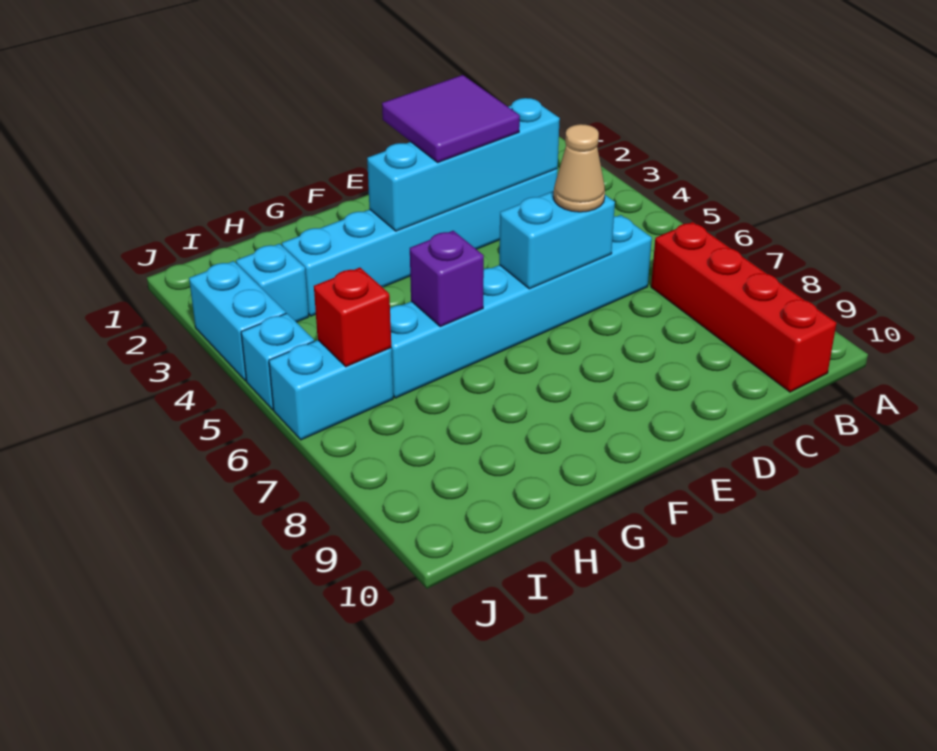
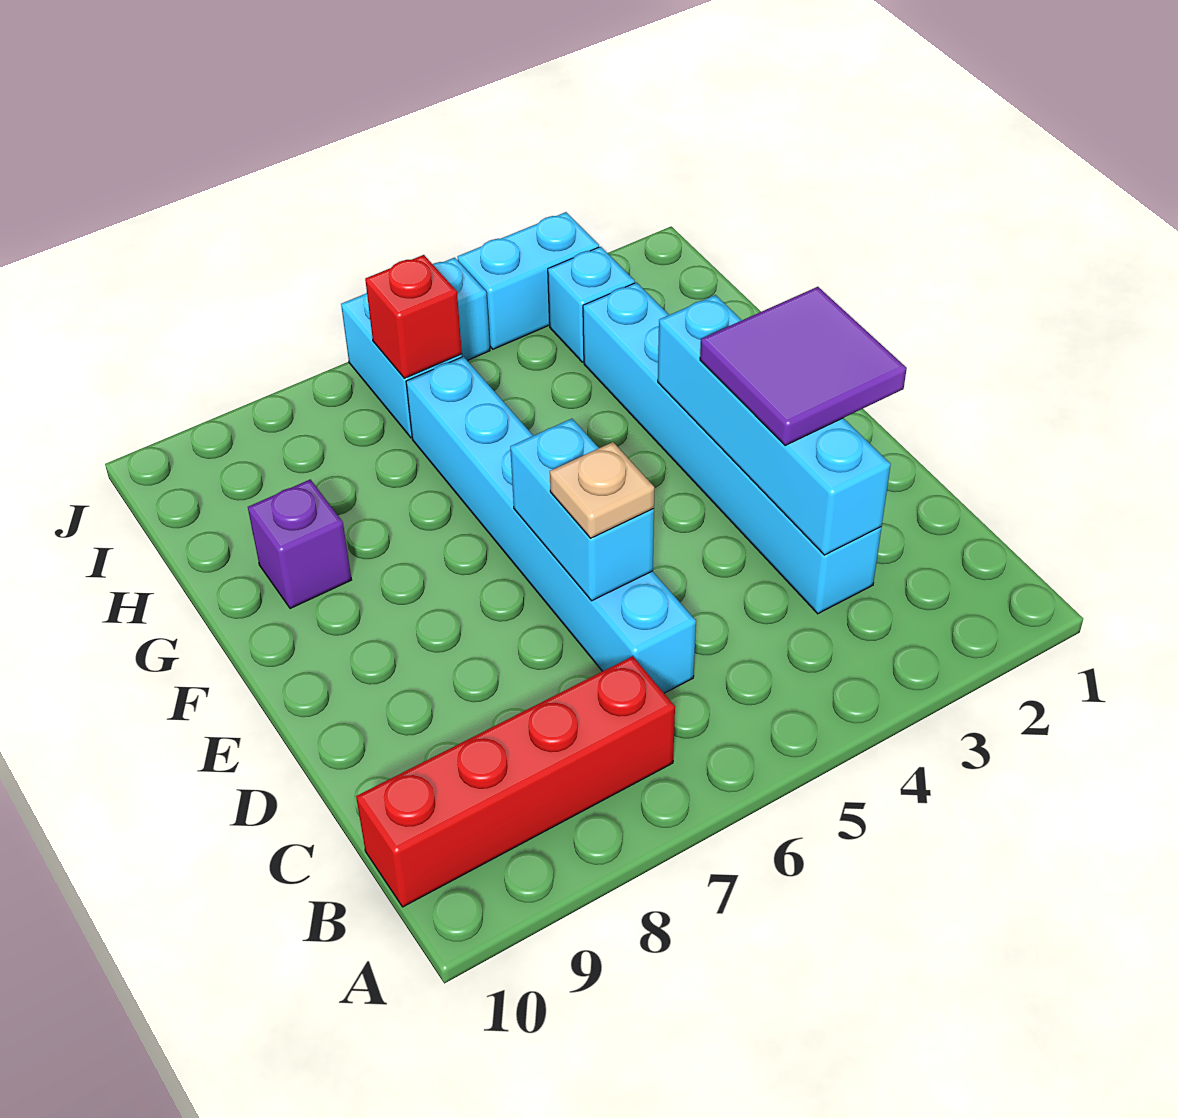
tan 1x1 cone [554,124,605,212] -> tan 1x1 plate [550,442,654,538]
purple 1x1 brick [410,231,484,327] -> purple 1x1 brick moved to [248,479,352,609]

